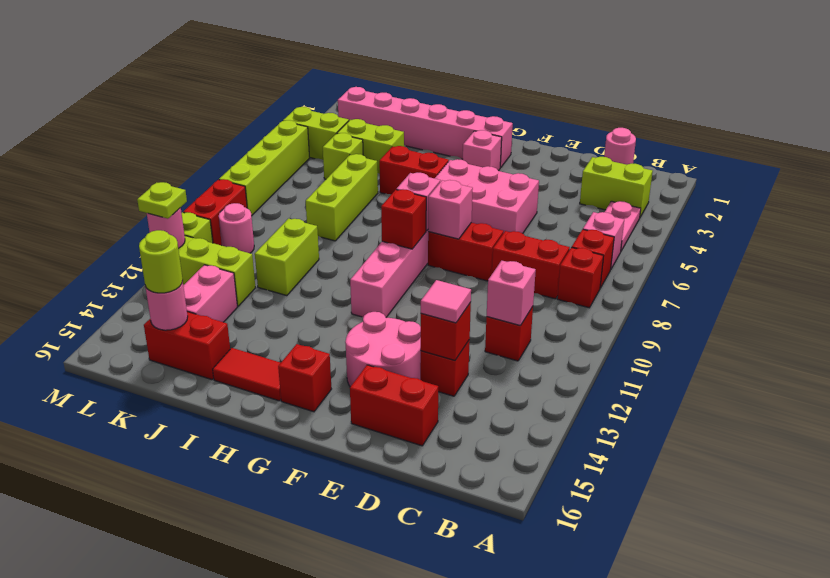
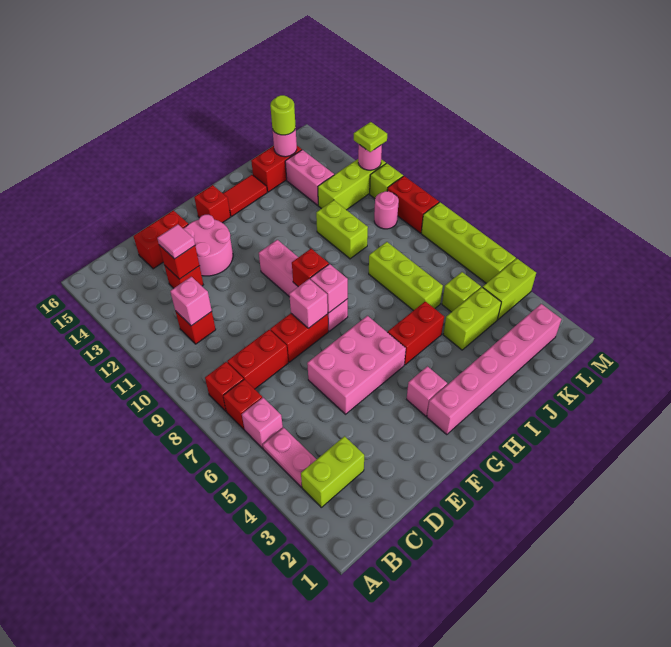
pink 1x1 round brick [604,128,636,165] -> none

